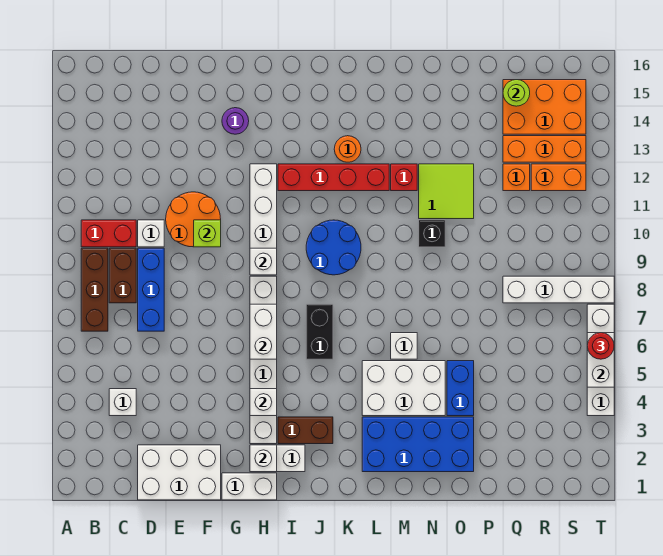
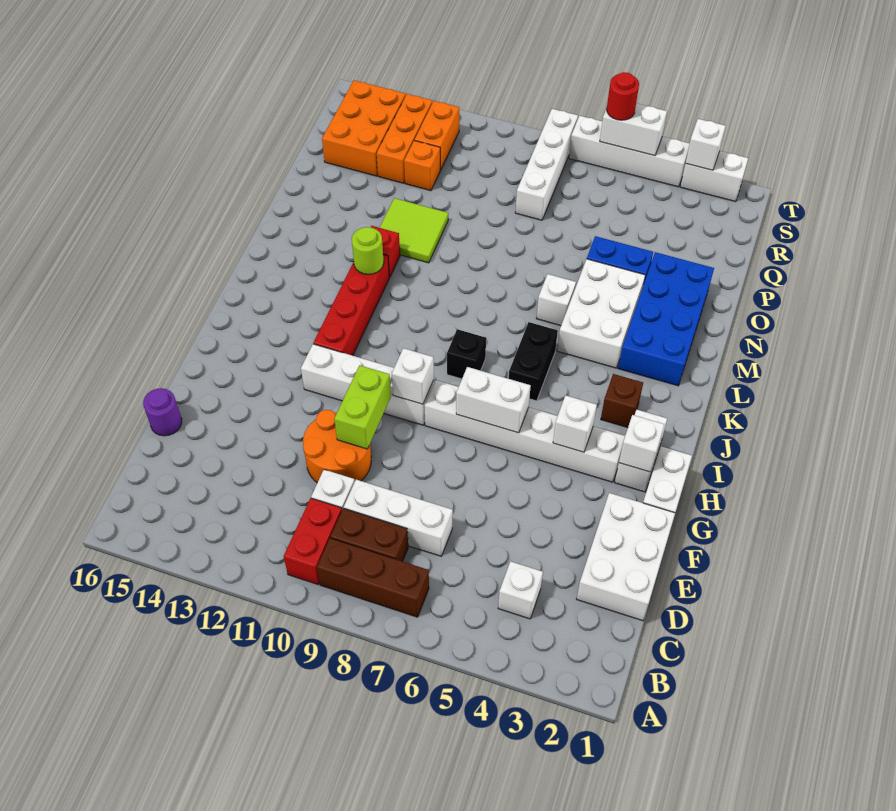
blue 1x3 brick [138,248,164,331] -> white 1x3 brick [344,480,453,556]
lime 1x1 brick [194,220,221,247] -> lime 1x2 brick [334,365,391,449]
purple 1x1 round brick [222,108,249,134] -> purple 1x1 round brick moved to [143,388,182,436]
brown 1x2 brick [278,417,333,444] -> brown 1x1 brick [601,374,643,428]
black 1x2 brick [306,304,333,359] -> black 1x2 brick turned to [509,322,558,401]
blue 2x2 round brick [306,220,361,275] -> none
orange 1x1 round brick [334,136,361,162] -> none
black 1x1 brick [419,220,445,247] -> black 1x1 brick moved to [447,329,486,379]
lime 1x1 round brick [503,80,530,106] -> lime 1x1 round brick moved to [352,227,384,274]
none -> white 1x2 brick [680,151,748,202]
none -> white 1x1 brick [686,119,725,170]

